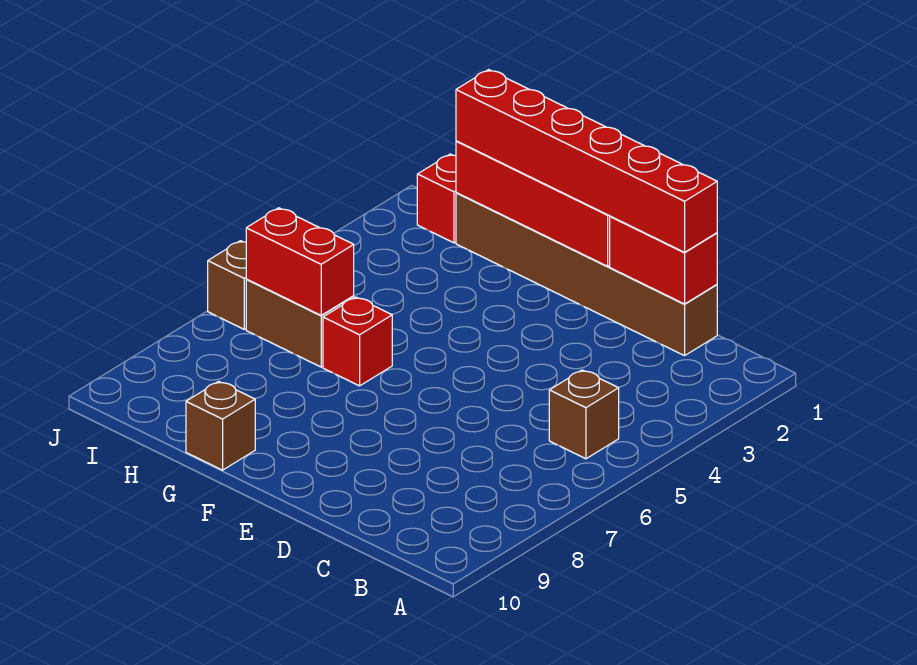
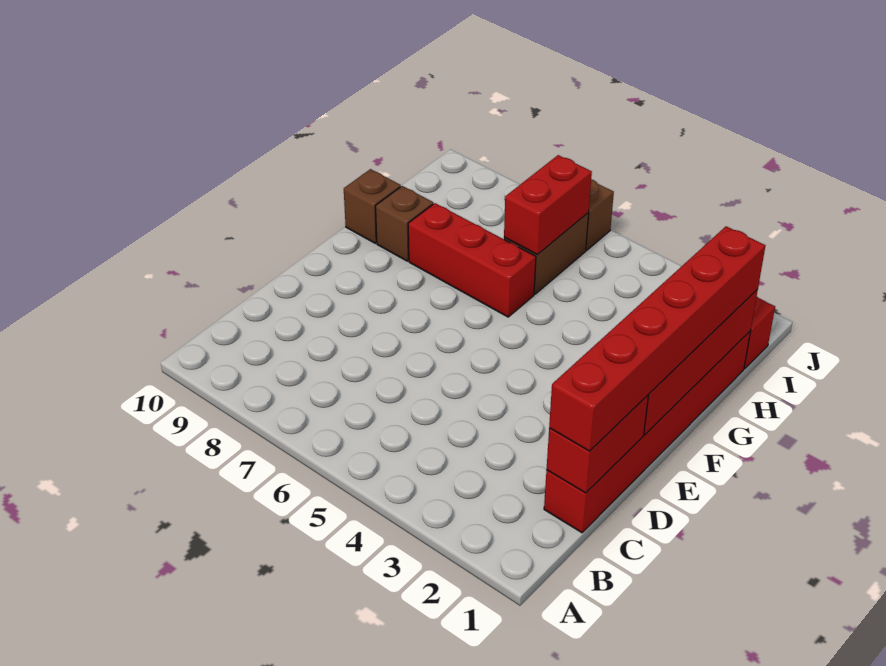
brown 1x1 brick [549,370,619,459] -> brown 1x1 brick moved to [376,186,433,261]
brown 1x6 brick [456,193,717,356] -> red 1x6 brick [544,332,750,533]
red 1x1 brick [323,297,392,386] -> red 1x3 brick [408,203,536,317]

